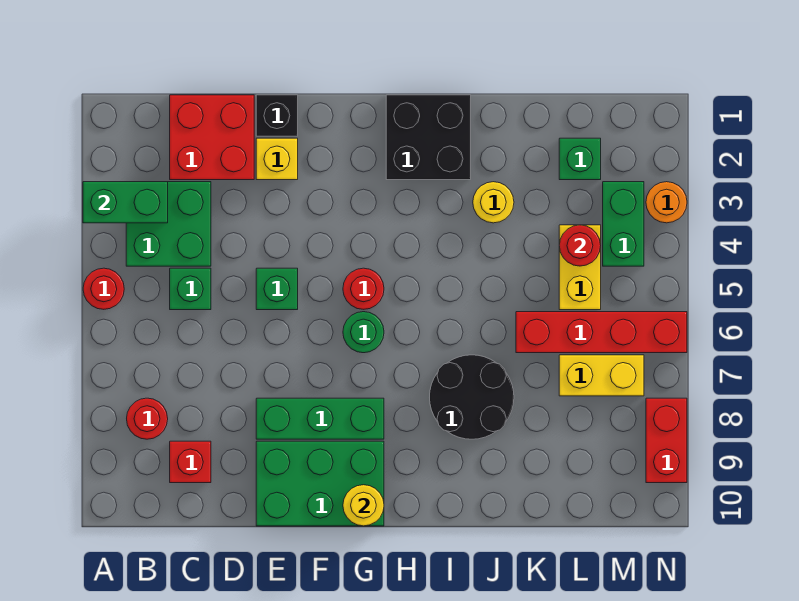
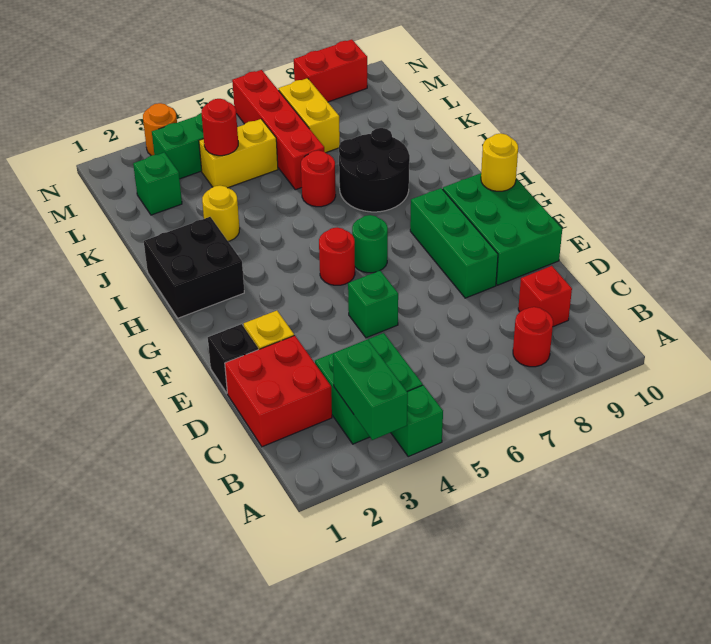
red 1x1 round brick [83,268,124,309] -> red 1x1 round brick moved to [301,150,336,207]
green 1x1 brick [170,268,211,310] -> green 1x1 brick moved to [391,385,443,457]

